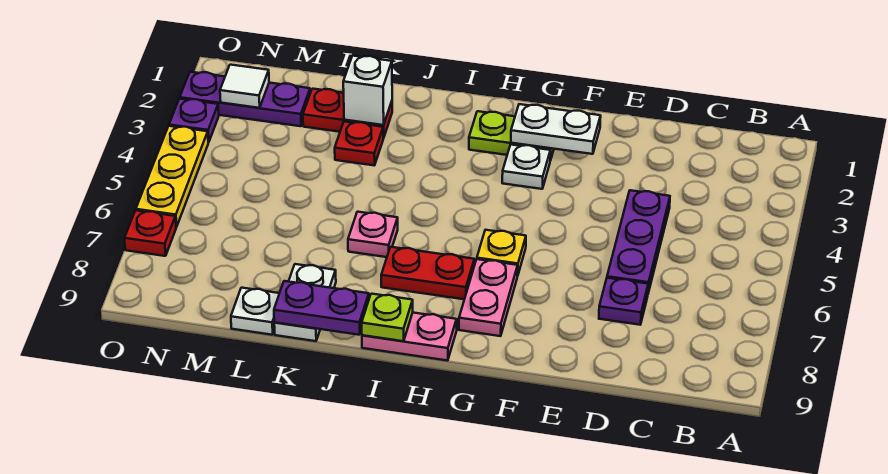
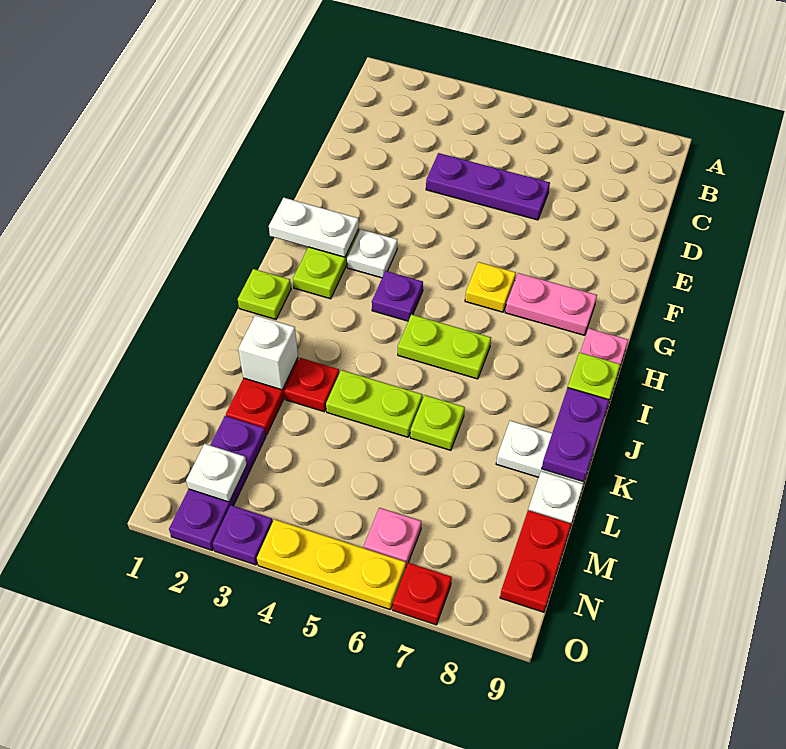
purple 1x1 plate [599,278,648,325] -> purple 1x1 plate moved to [372,271,423,321]
white 1x2 plate [511,104,601,154] -> white 1x2 plate turned to [269,198,359,257]
red 1x2 plate [381,247,474,299] -> red 1x2 plate moved to [500,510,571,612]
none -> lime 1x1 plate [238,269,291,319]
none -> lime 1x2 plate [398,314,491,379]
pink 1x1 plate [348,212,398,257] -> pink 1x1 plate moved to [364,508,421,567]
none -> lime 1x2 plate [326,370,422,437]
none -> lime 1x1 plate [410,395,465,450]
white 1x1 tile [220,65,269,108] -> white 1x1 plate [186,444,247,502]

